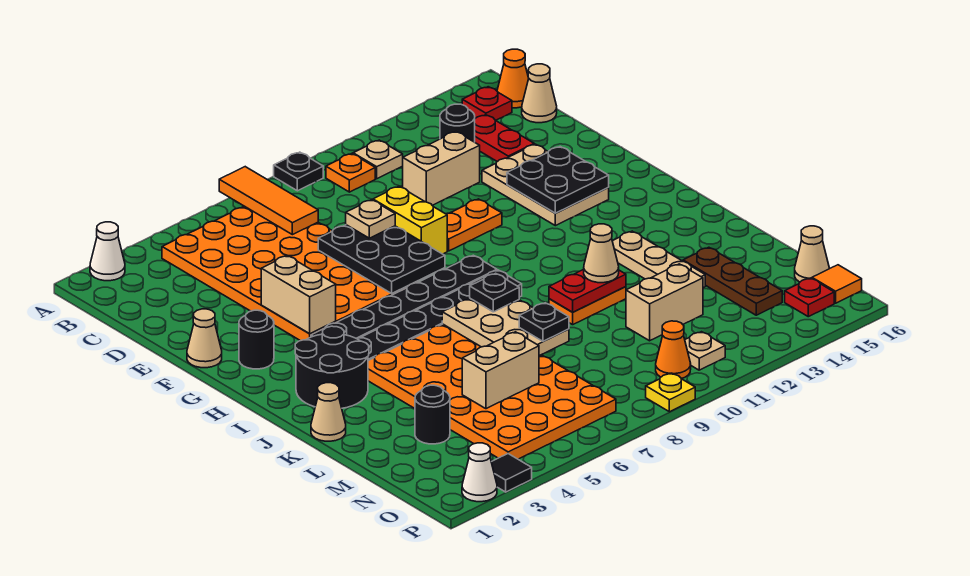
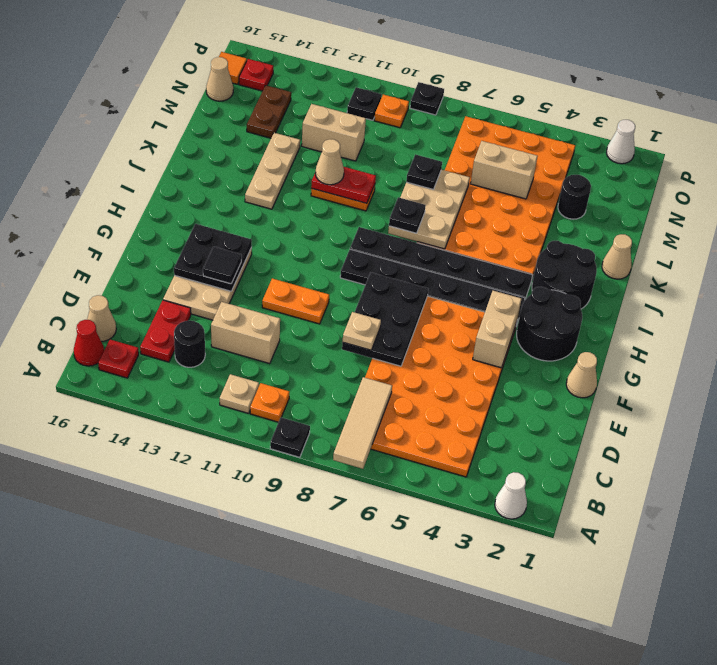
orange 1x3 tile [219,167,318,235] -> tan 1x3 tile [333,377,392,469]
orange 1x1 cone [497,49,529,108] -> red 1x1 cone [74,320,104,366]
yellow 1x2 brick [373,186,447,254] -> none
black 1x1 round brick [239,310,274,369] -> black 2x2 round brick [517,287,582,361]
brown 1x3 plate [683,247,782,315] -> brown 1x2 plate [247,85,291,138]
orange 1x1 cone [656,321,691,379] -> orange 1x1 plate [374,95,409,128]
tan 1x1 plate [685,332,725,370] -> black 1x1 plate [347,87,382,120]
black 1x1 tile [491,454,532,492] -> black 1x1 tile moved to [203,247,241,284]
yellow 1x1 plate [646,373,695,412] -> black 1x1 plate [410,82,444,115]

